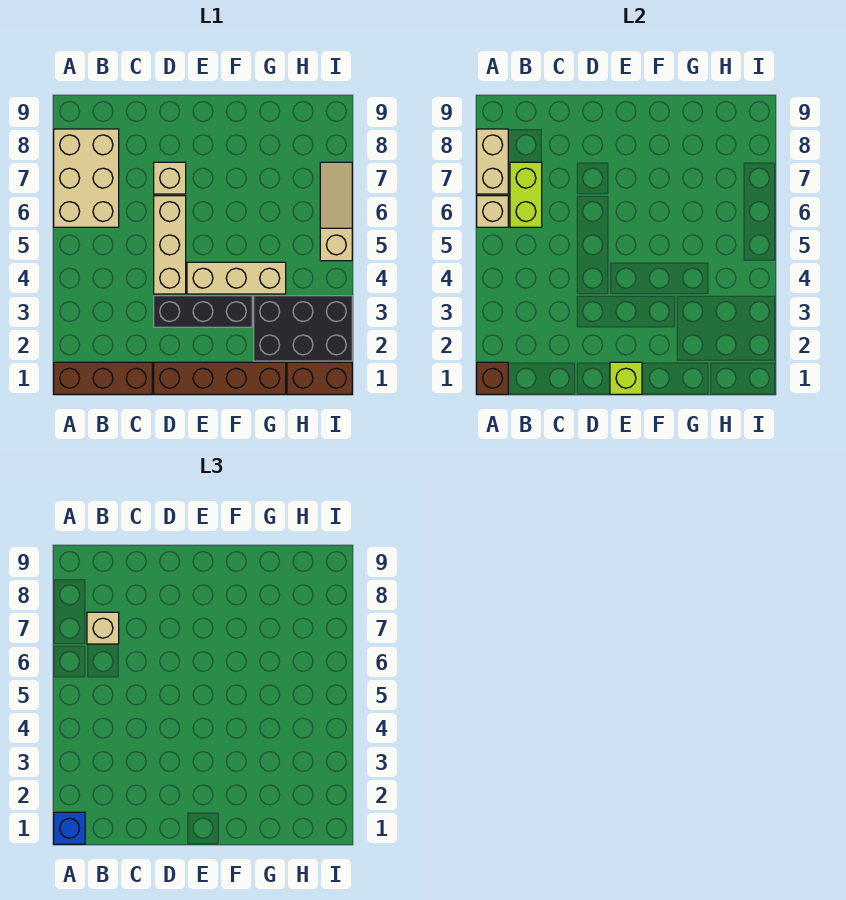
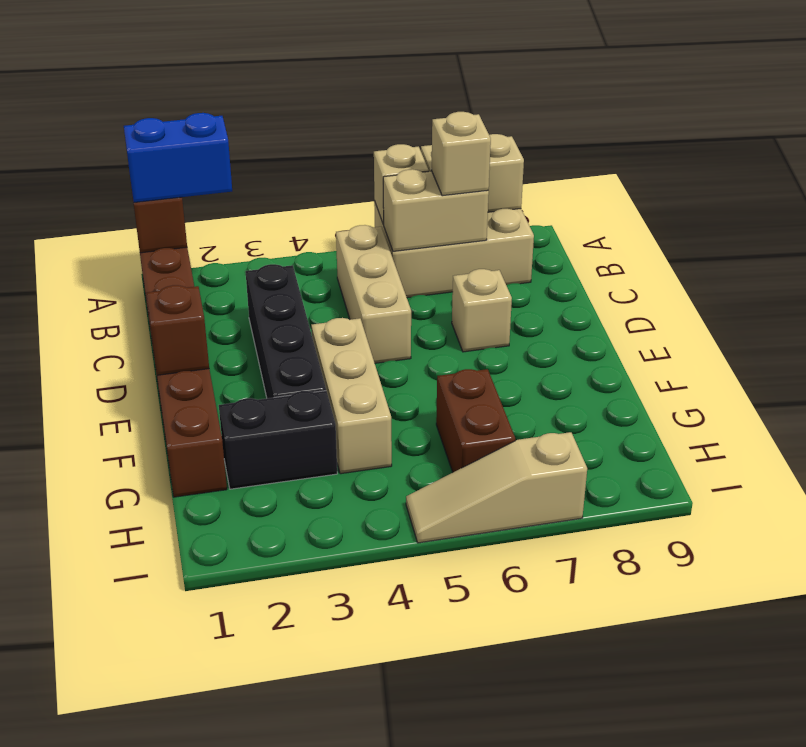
blue 1x1 brick [54,812,85,844] -> blue 1x2 brick [124,113,232,202]
lime 1x2 brick [510,162,542,227] -> tan 1x2 brick [383,169,489,251]
black 1x3 brick [154,296,252,327] -> black 1x4 brick [246,264,326,398]
tan 1x3 brick [154,196,186,294] -> tan 1x3 brick turned to [336,225,411,363]
lime 1x1 brick [610,362,642,394] -> brown 1x1 brick [146,285,209,375]
black 2x3 brick [254,296,352,361] -> black 1x2 brick [219,391,337,489]
brown 1x2 brick [287,362,352,394] -> brown 1x2 brick moved to [436,369,515,472]
tan 1x3 slope [320,162,352,261] -> tan 1x3 slope turned to [406,432,587,543]

